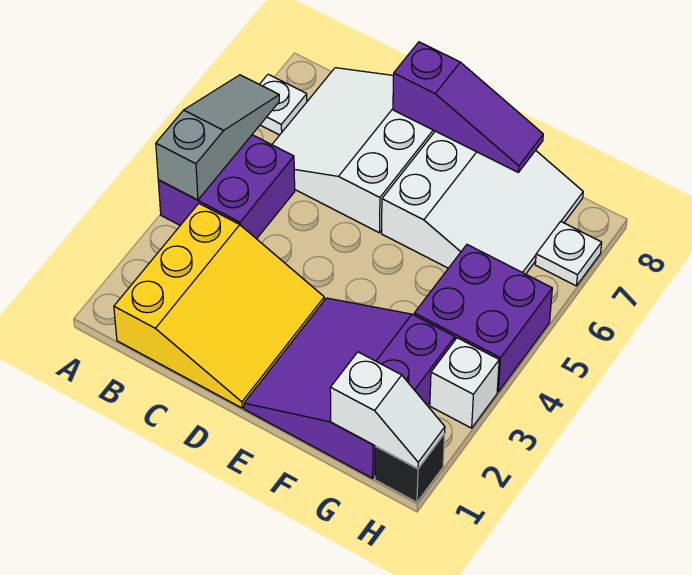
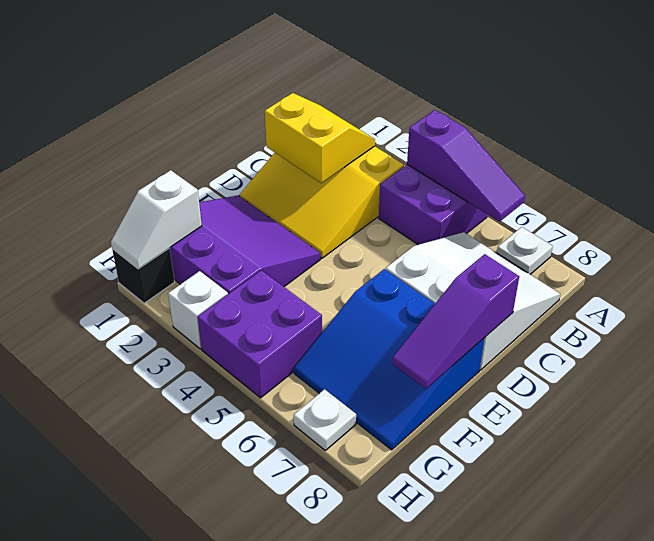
grey 1x3 slope [156,75,279,200] -> purple 1x3 slope [407,110,525,222]
none -> yellow 2x2 slope [265,93,375,183]
white 3x3 slope [382,131,583,274] -> blue 3x3 slope [294,269,484,450]

